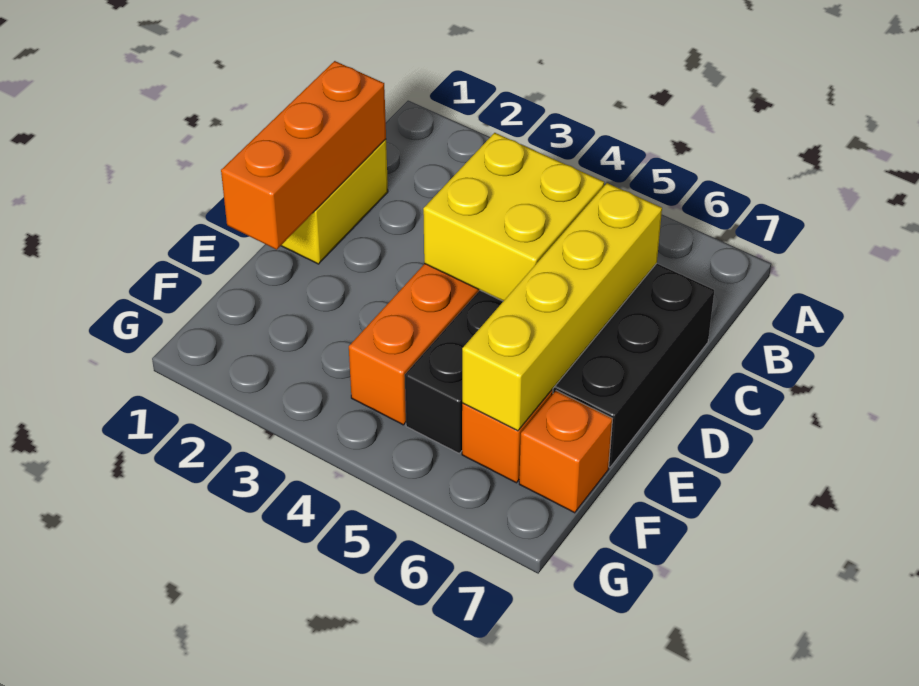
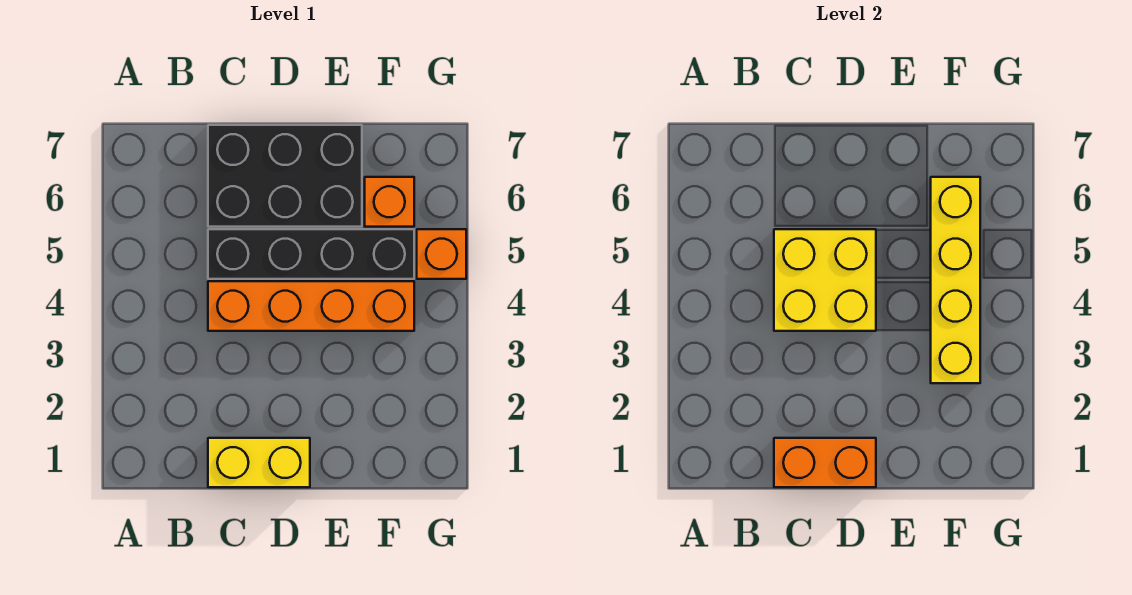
orange 1x3 brick [221,61,386,250] -> orange 1x2 brick [774,438,876,487]
yellow 1x4 brick [462,183,662,431] -> yellow 1x4 brick turned to [931,177,980,383]
orange 1x1 brick [519,391,613,513] -> orange 1x1 brick moved to [417,229,466,279]

